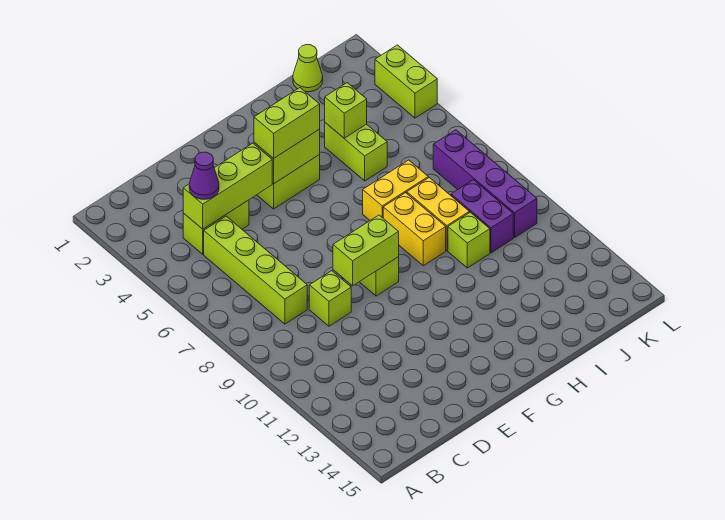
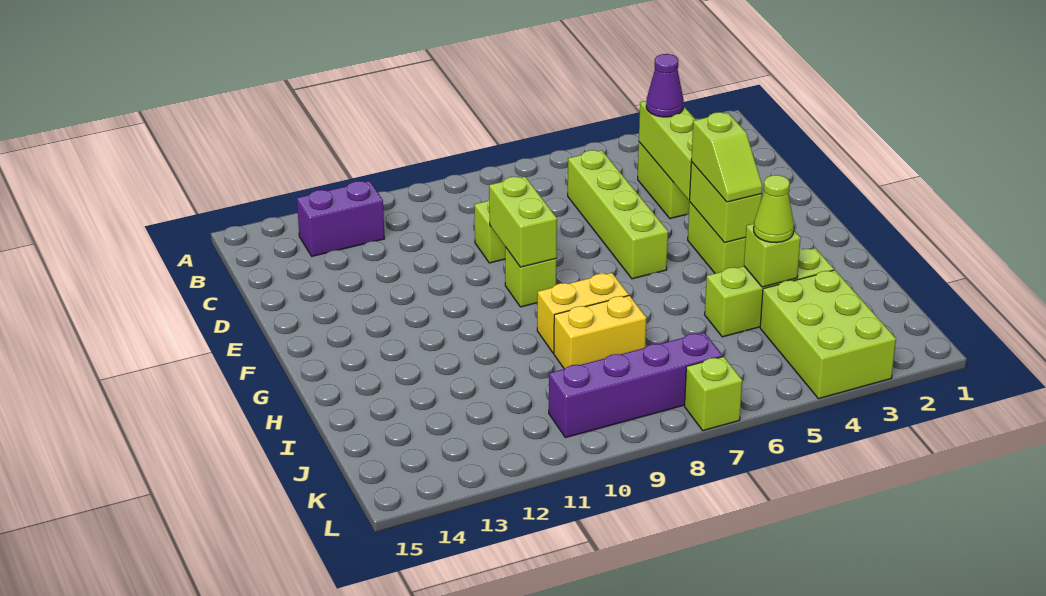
lime 1x4 brick [204,216,307,324] -> lime 1x4 brick turned to [568,150,668,279]
lime 1x2 brick [254,88,320,159] -> lime 1x2 slope [691,112,762,202]
yellow 1x2 brick [363,160,428,220] -> none
lime 1x2 brick [325,123,387,181] -> lime 1x3 brick [705,248,834,337]
lime 1x1 brick [448,212,490,268] -> lime 1x1 brick moved to [685,357,742,431]
lime 1x1 cone [293,45,323,92] -> lime 1x1 cone moved to [754,175,794,243]
purple 1x2 brick [451,180,513,253] -> purple 1x2 brick moved to [297,181,385,256]
lime 1x2 brick [375,45,437,118] -> lime 2x3 brick [760,270,896,399]

